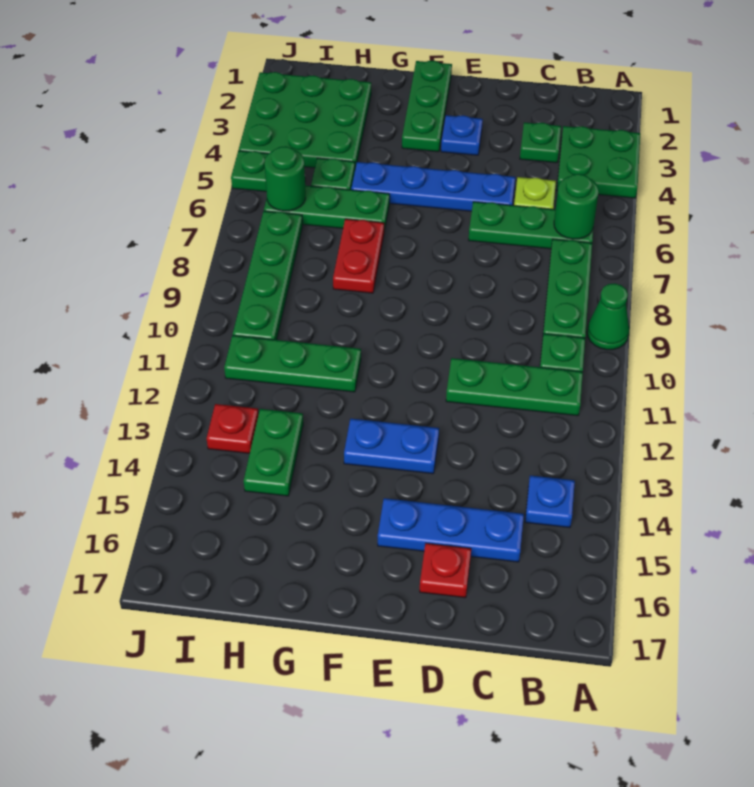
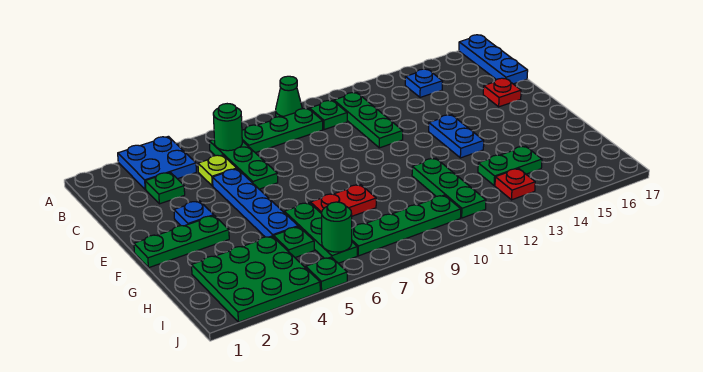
green 2x2 plate [557,126,640,198] -> blue 2x2 plate [118,136,196,189]
blue 1x3 plate [378,498,524,562] -> blue 1x3 plate moved to [459,35,528,84]

